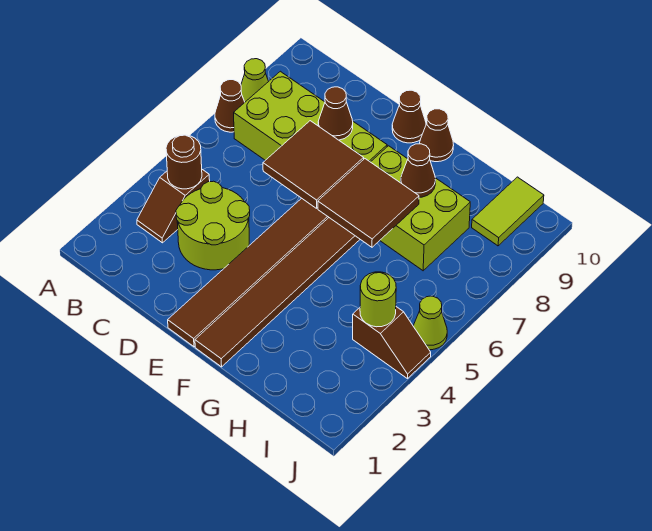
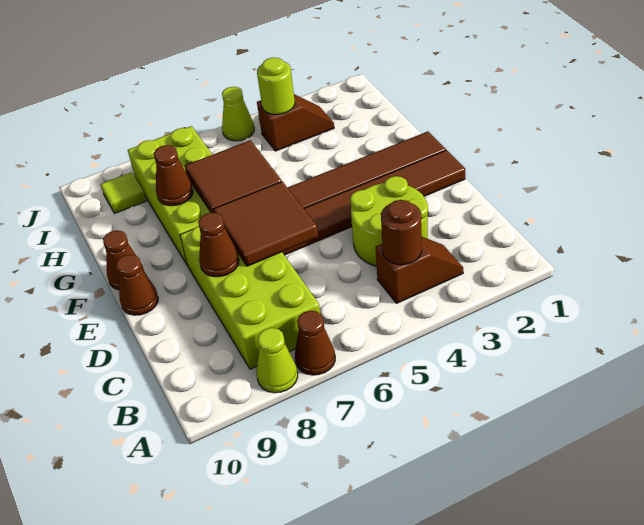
lime 2x3 brick [371,146,470,271] -> lime 2x4 brick [128,126,212,266]
brown 1x2 slope [353,307,431,379] -> brown 1x2 slope turned to [257,94,334,151]
lime 1x2 tile [472,177,544,246] -> lime 1x1 tile [100,172,146,214]

